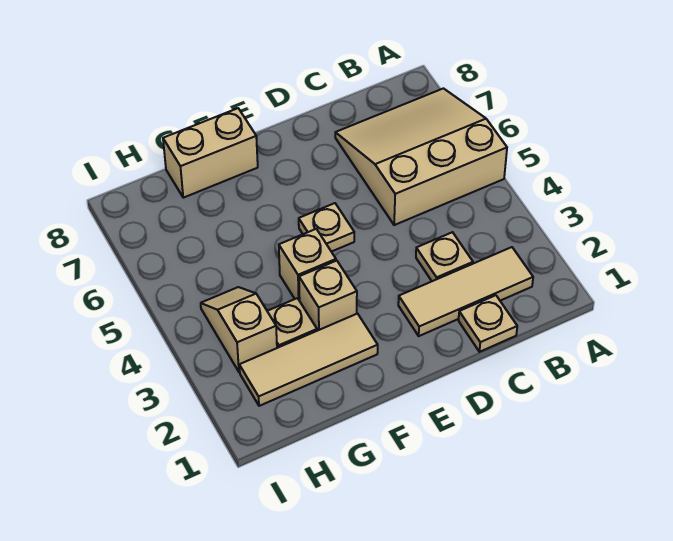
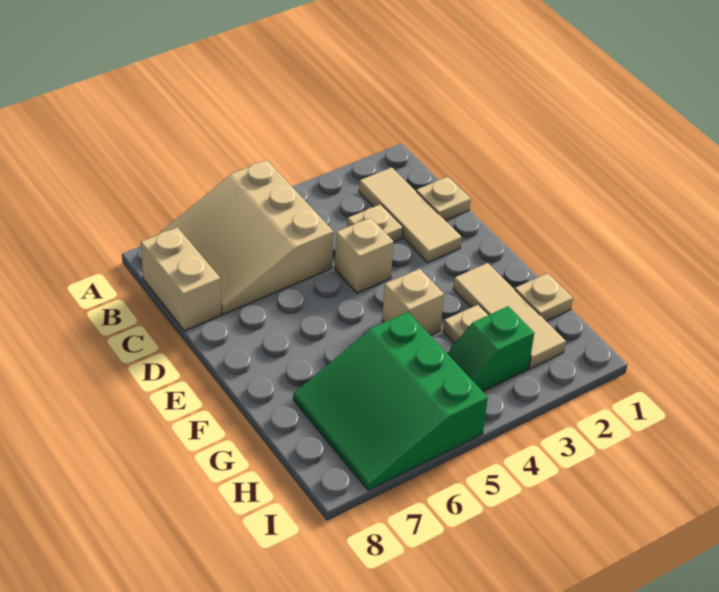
tan 1x1 plate [299,203,354,252] -> tan 1x1 plate moved to [515,273,573,321]
tan 1x1 brick [299,261,357,331] -> tan 1x1 brick moved to [335,218,394,293]
tan 1x2 brick [163,108,258,198] -> tan 1x2 brick moved to [141,227,221,331]
none -> green 3x3 slope [293,312,488,490]
tan 1x2 slope [201,287,277,372] -> green 1x2 slope [447,306,534,391]

